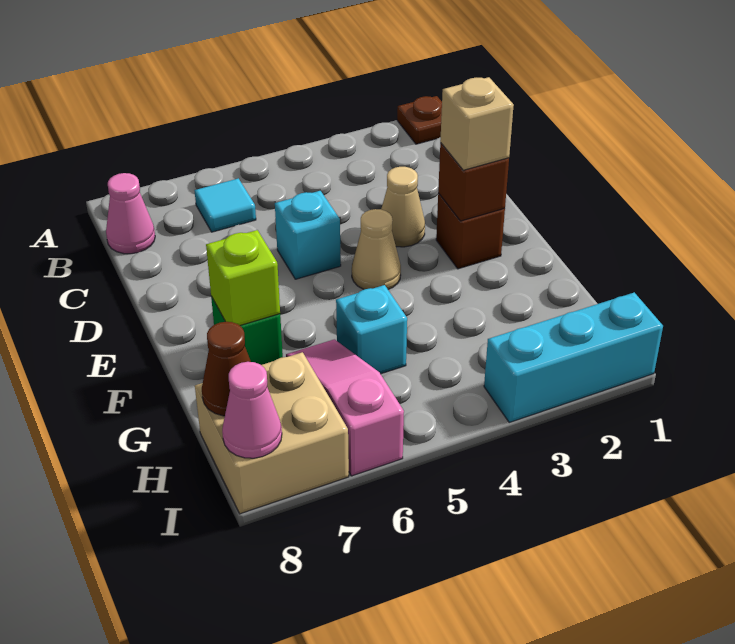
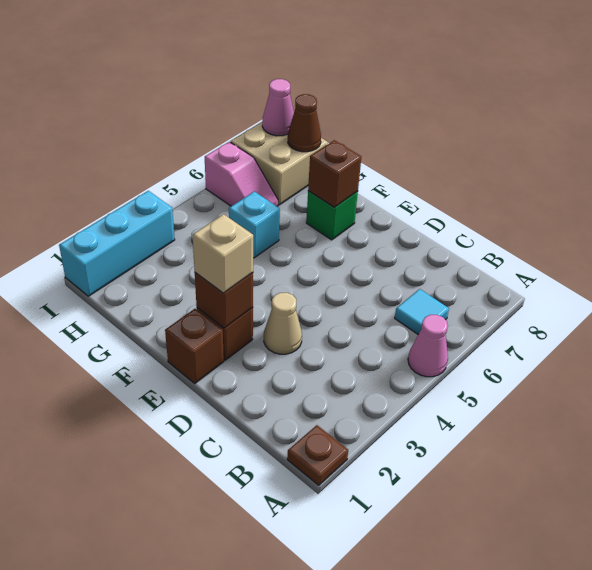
pink 1x1 cone [106,173,155,254] -> pink 1x1 cone moved to [408,315,448,377]
cyan 1x1 brick [275,191,341,279] -> none
none -> brown 1x1 brick [165,309,224,383]
tan 1x1 cone [352,209,401,290] -> none
lime 1x1 brick [206,230,280,326] -> brown 1x1 brick [308,140,361,207]
pink 1x3 slope [286,339,404,476] -> pink 1x2 slope [205,142,278,206]

